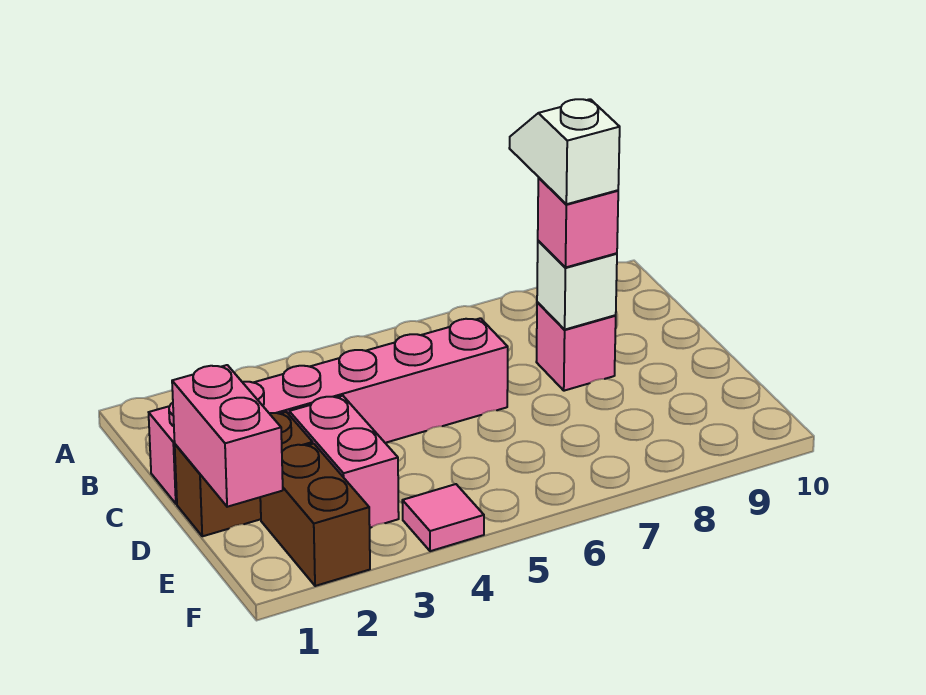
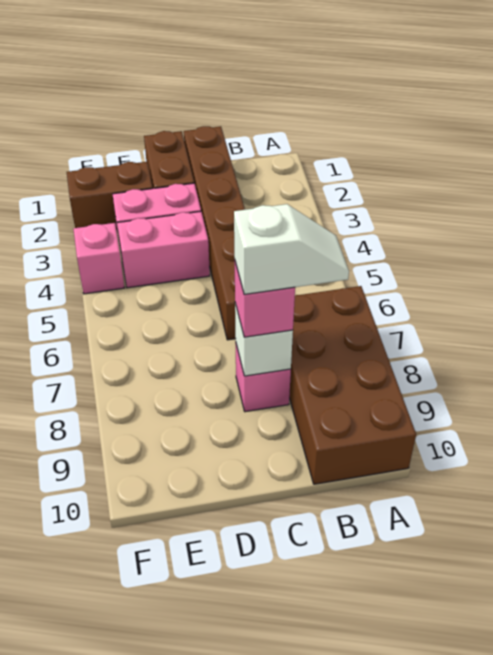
none -> brown 2x4 brick [289,286,416,484]
pink 1x6 brick [149,318,508,504] -> brown 1x6 brick [184,126,245,340]
pink 1x2 brick [172,365,283,507] -> pink 1x2 brick moved to [117,211,210,288]
pink 1x1 tile [402,484,484,551] -> pink 1x1 brick [73,223,125,294]

